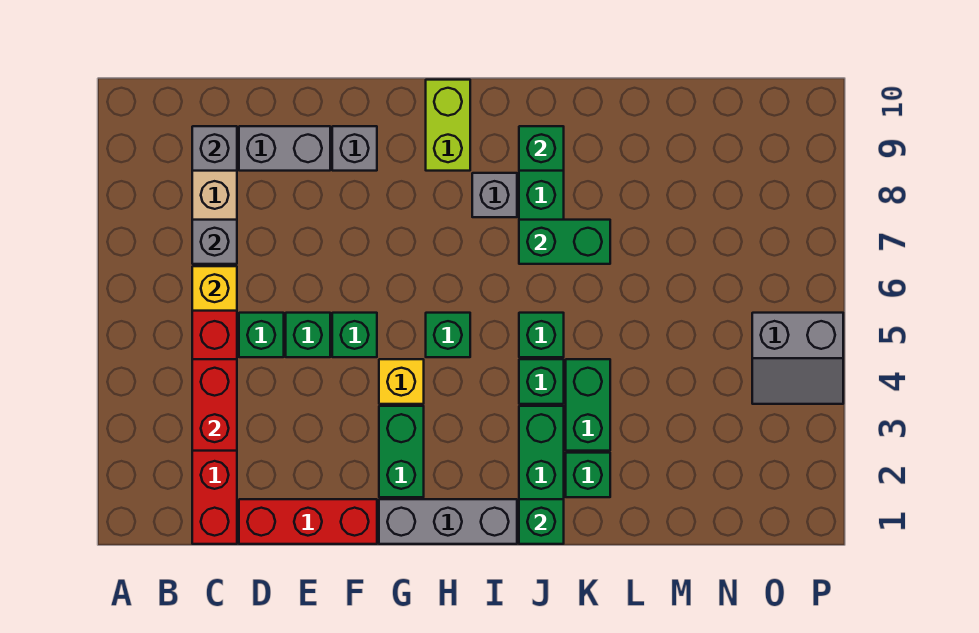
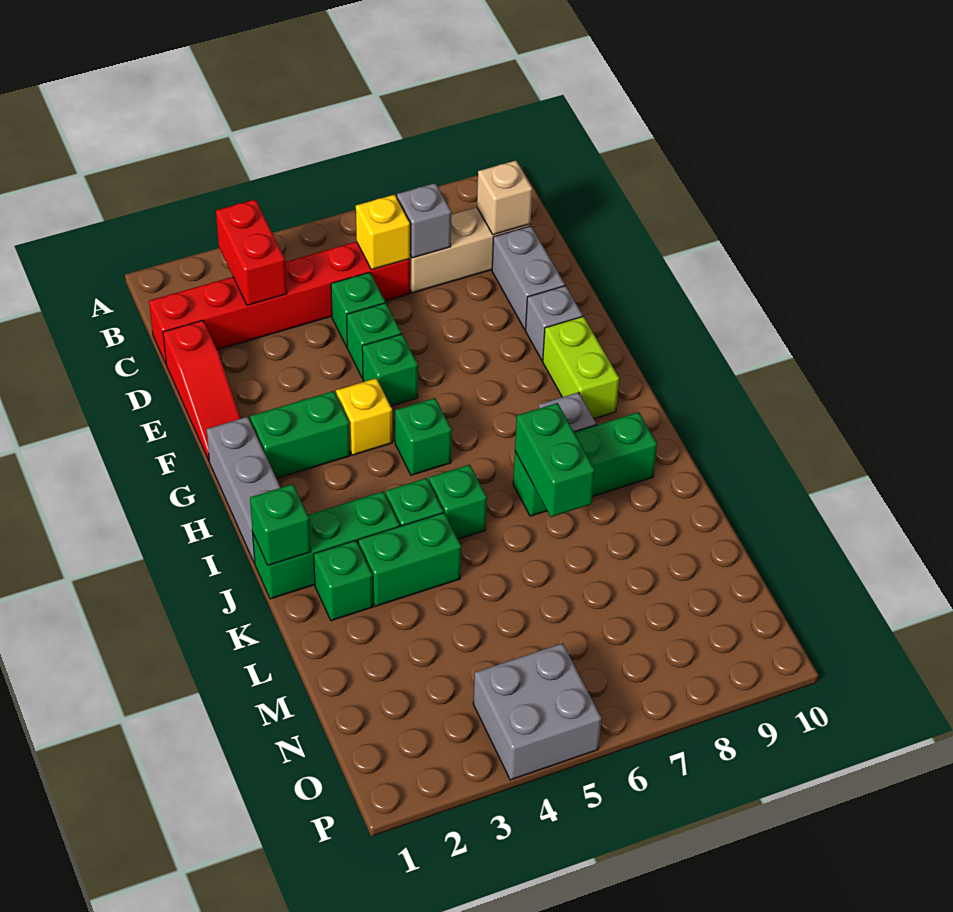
red 1x2 brick [192,359,237,451] -> red 1x2 brick turned to [216,199,287,305]
grey 1x1 brick [192,126,237,171] -> tan 1x1 brick [477,161,532,235]
red 1x3 brick [239,499,377,544] -> red 1x3 slope [163,320,241,460]
lime 1x2 brick [426,80,470,171] -> lime 1x2 brick turned to [543,316,619,419]
green 1x1 brick [519,126,564,171] -> none
grey 2x2 slope [752,313,843,404] -> grey 2x2 brick [473,643,602,780]

